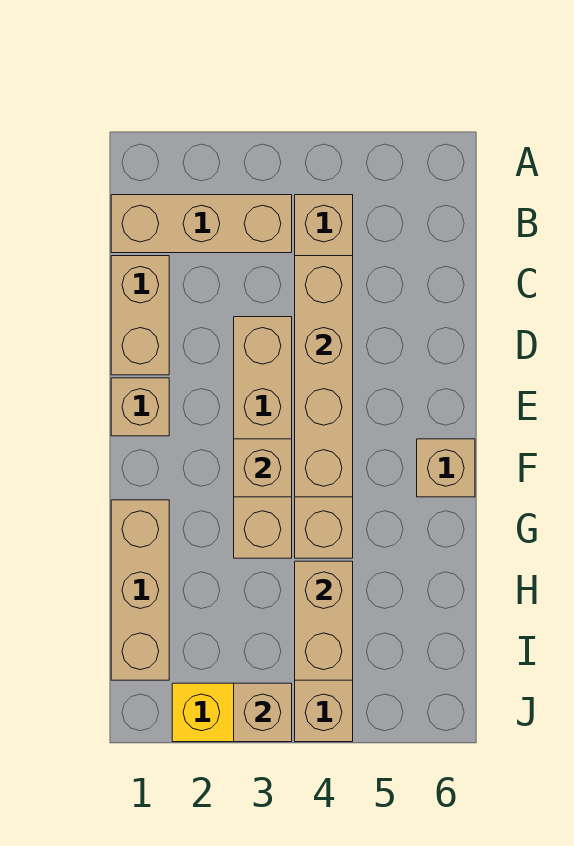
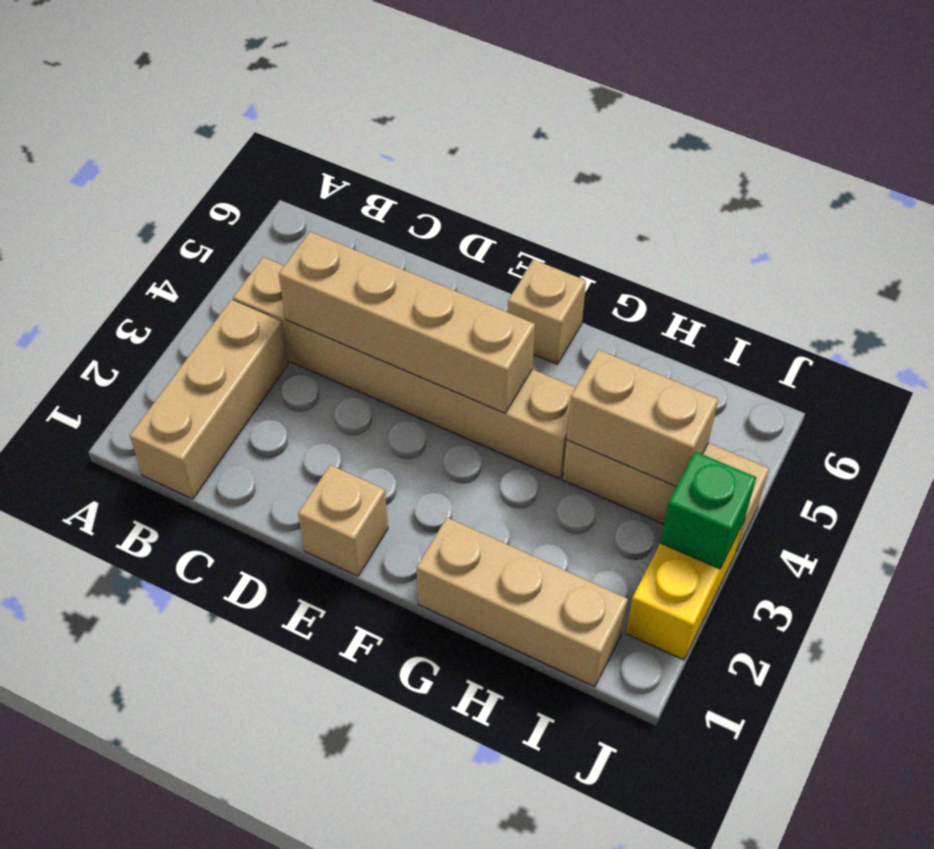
tan 1x2 brick [111,256,169,375] -> none
tan 1x4 brick [234,317,292,558] -> none
tan 1x1 brick [234,439,292,497] -> none
tan 1x1 brick [234,683,292,742] -> green 1x1 brick [660,452,757,569]

